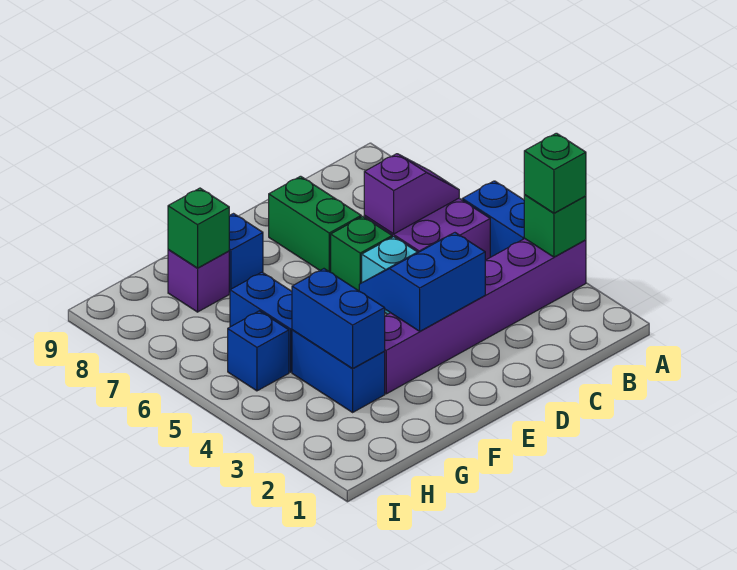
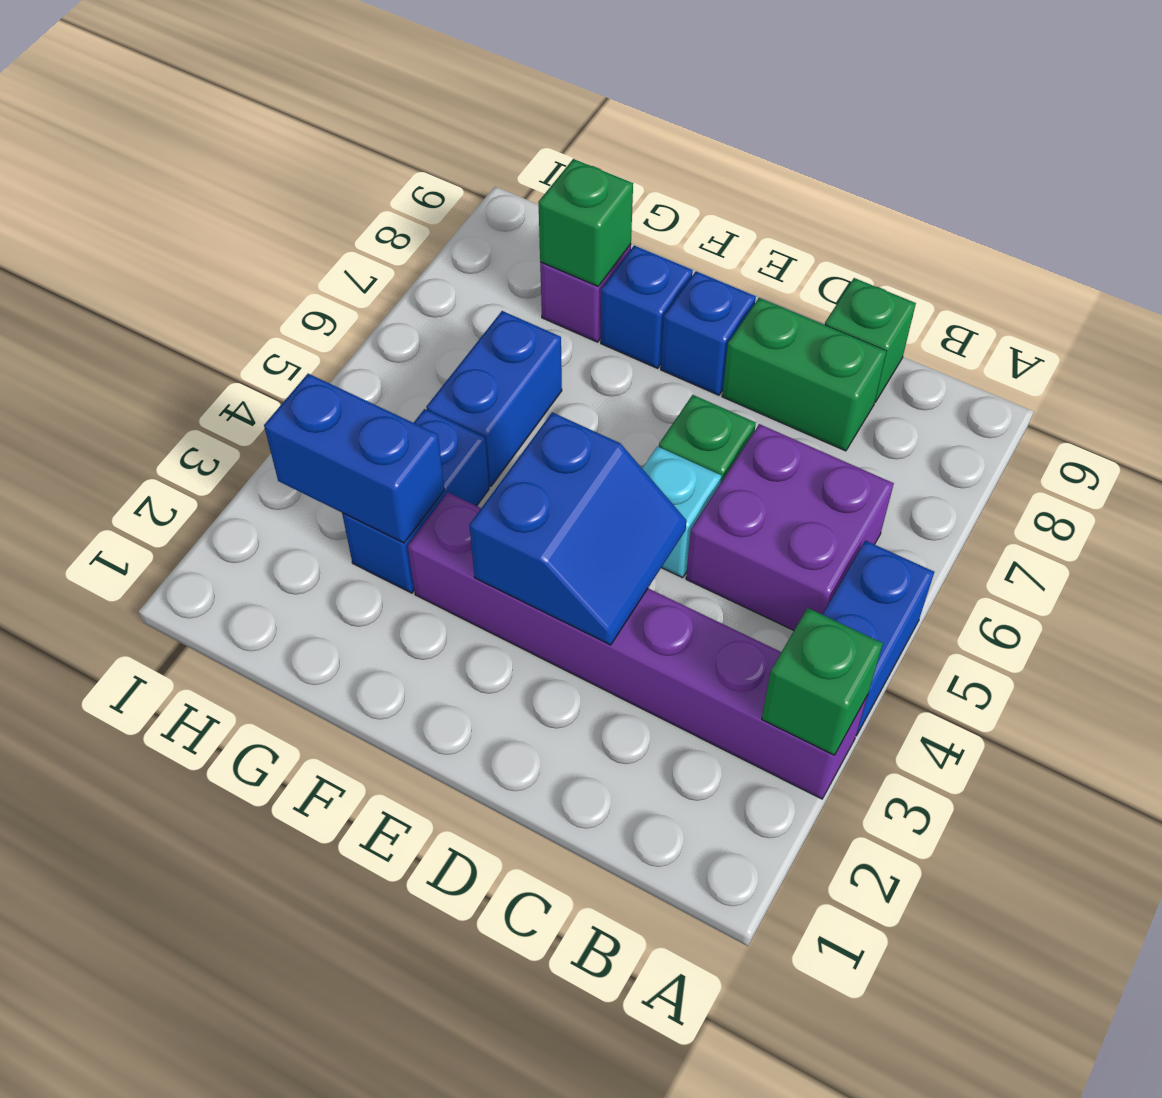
green 1x1 brick [524,133,586,213] -> green 1x1 brick moved to [825,278,916,402]
purple 1x2 slope [364,154,459,234] -> none
blue 2x2 slope [359,233,485,331] -> blue 2x2 slope turned to [469,412,686,645]
green 1x2 brick [269,176,361,272] -> green 1x2 brick turned to [722,298,886,451]
blue 1x2 brick [292,269,385,368] -> blue 1x2 brick turned to [264,374,444,543]
blue 1x1 brick [228,311,289,391] -> blue 1x1 brick moved to [661,271,756,395]

